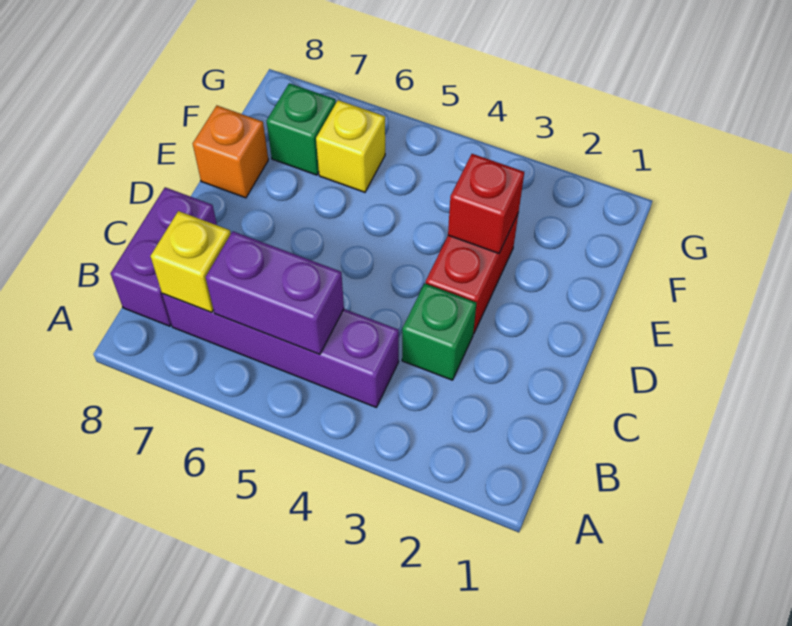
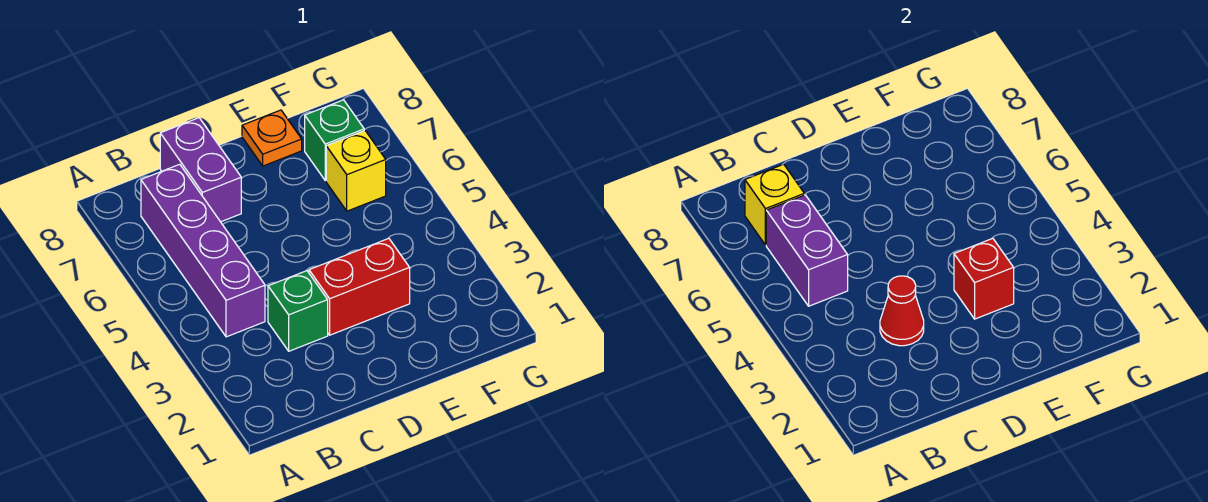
purple 1x2 brick [110,187,217,326] -> purple 1x2 brick turned to [160,118,241,222]
none -> red 1x1 cone [880,276,924,346]
orange 1x1 brick [193,106,268,198] -> orange 1x1 plate [242,110,302,166]

